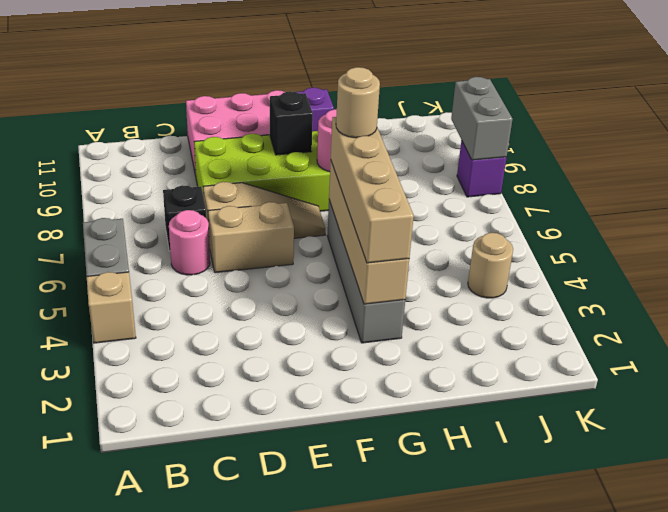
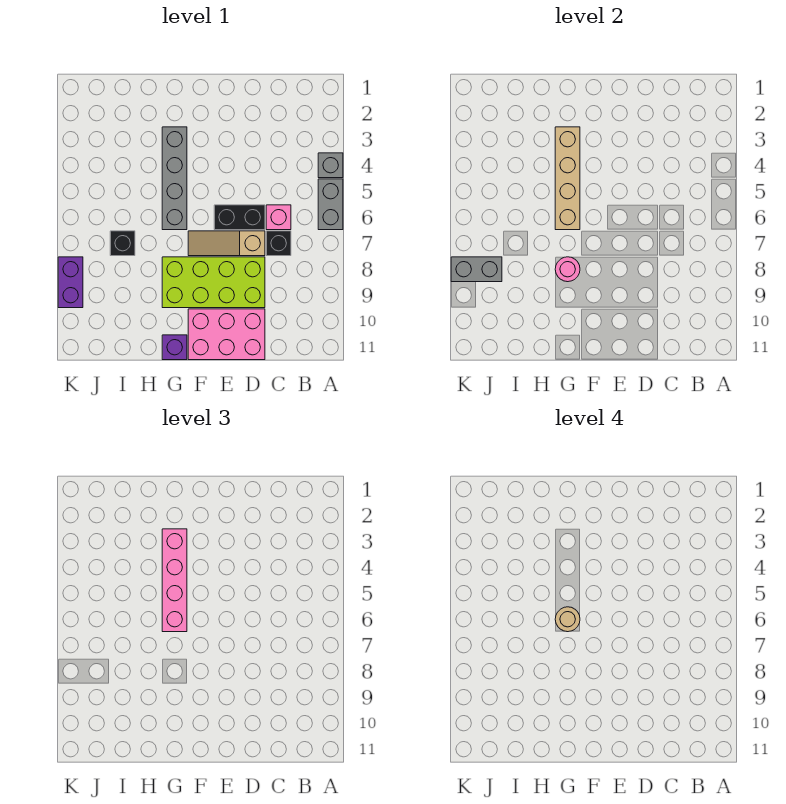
tan 1x1 brick [87,272,136,343] -> grey 1x1 brick [318,153,343,178]
pink 1x1 round brick [169,210,210,275] -> pink 1x1 brick [266,205,291,230]
tan 1x2 brick [208,202,294,273] -> black 1x2 brick [214,205,265,230]
black 1x1 brick [270,91,313,155] -> black 1x1 brick moved to [110,231,135,256]
tan 1x4 brick [331,117,414,263] -> pink 1x4 brick [162,529,187,632]
tan 1x1 round brick [468,233,513,298] -> none
purple 1x1 brick [457,140,507,197] -> purple 1x2 brick [58,257,83,308]
grey 1x2 brick [451,77,512,160] -> grey 1x2 brick turned to [451,257,502,282]

